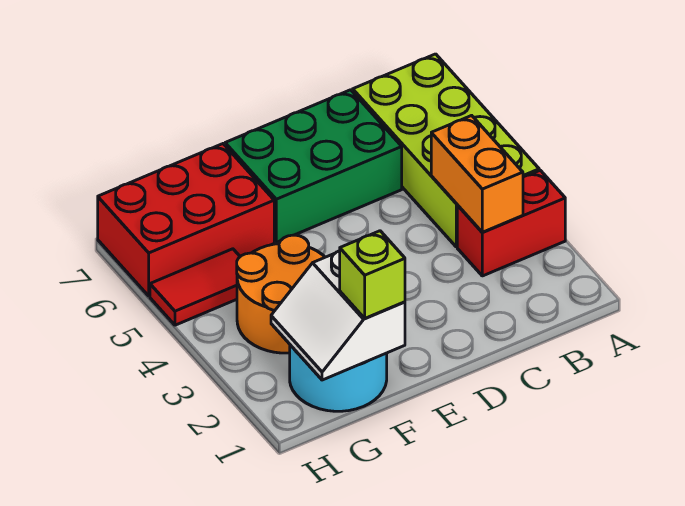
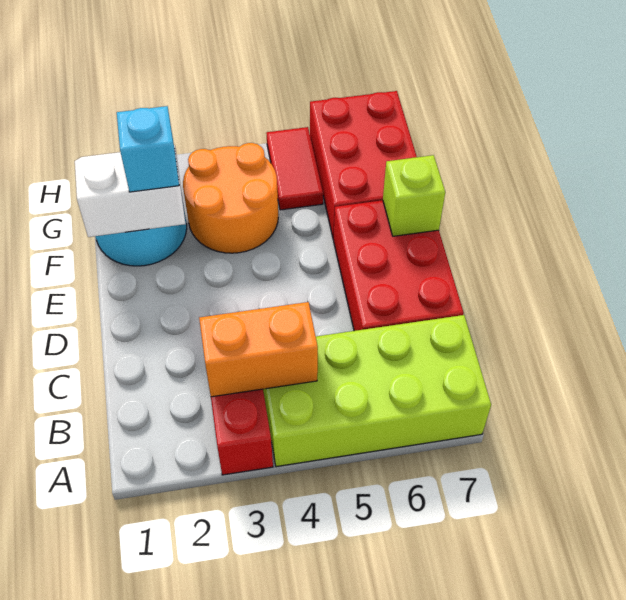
green 2x3 brick [225,90,402,242] -> red 2x3 brick [334,200,464,331]
lime 1x1 brick [340,231,405,318] -> lime 1x1 brick moved to [383,155,445,236]
none -> cyan 1x1 brick [117,106,179,192]

